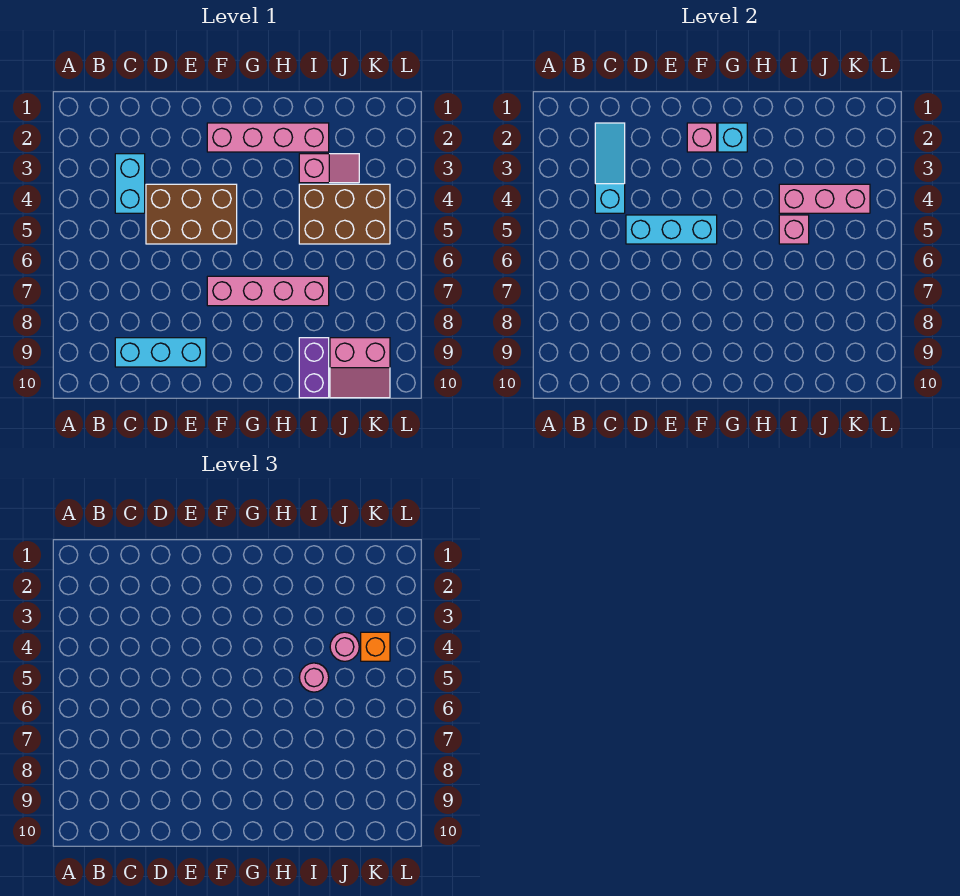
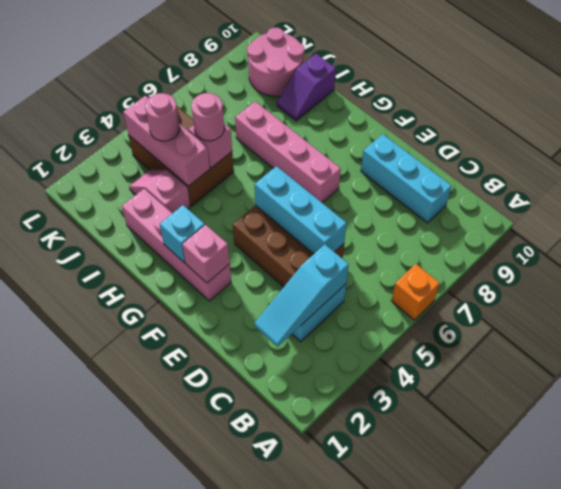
purple 1x2 brick [299,338,329,398] -> purple 1x2 slope [277,54,336,121]
pink 2x2 slope [330,338,390,398] -> pink 2x2 round brick [247,28,304,96]
orange 1x1 brick [361,632,390,661] -> orange 1x1 brick moved to [391,264,440,320]

